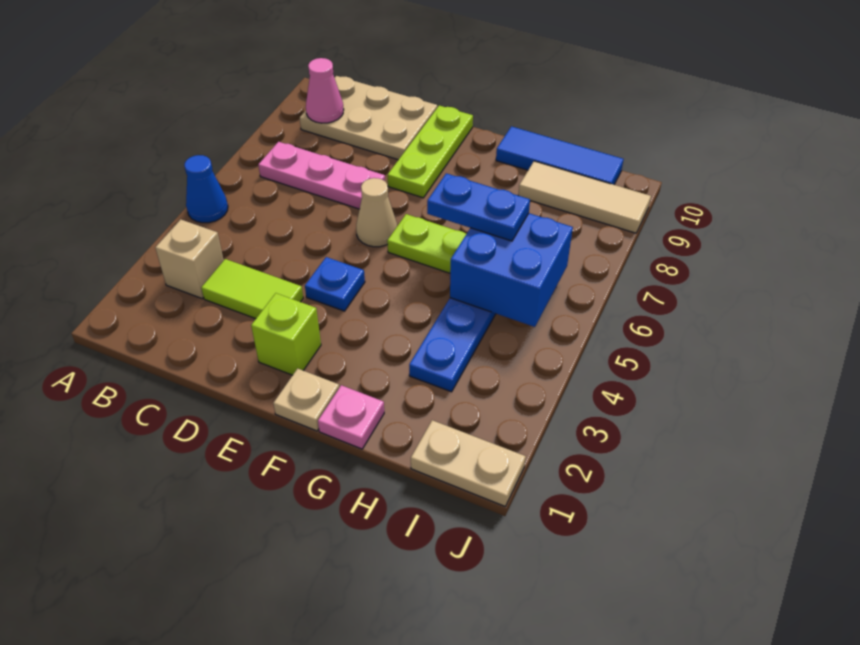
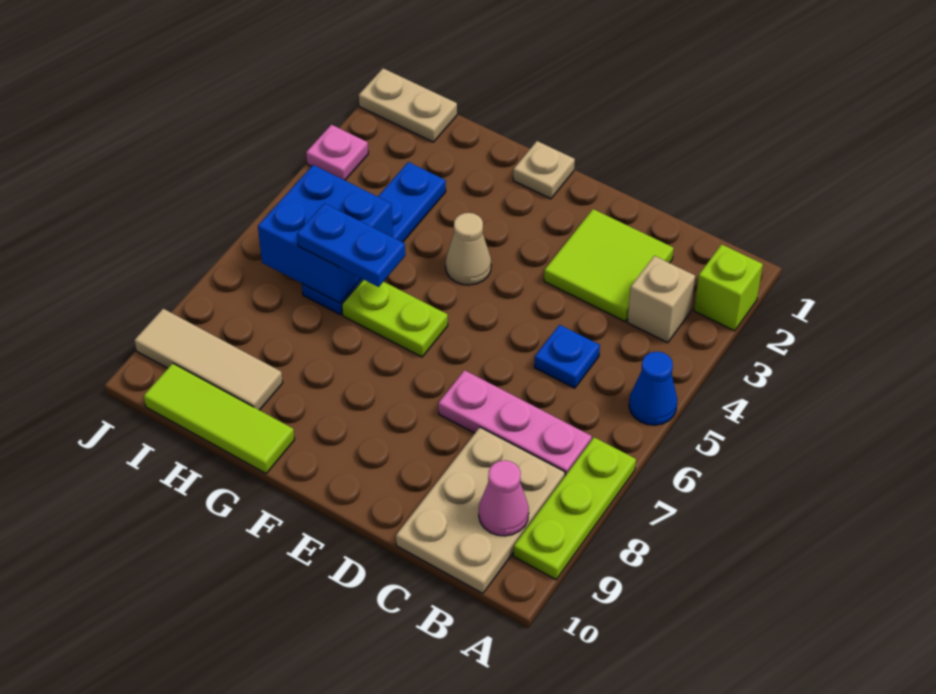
tan 2x3 plate [300,76,437,160] -> tan 2x3 plate turned to [396,427,565,593]
lime 1x2 tile [201,259,303,319] -> lime 2x2 tile [544,209,674,321]
lime 1x1 brick [251,293,321,375] -> lime 1x1 brick moved to [694,244,763,331]
blue 1x1 plate [305,257,365,311] -> blue 1x1 plate moved to [534,325,600,388]
tan 1x1 cone [356,178,397,247] -> tan 1x1 cone moved to [446,213,491,285]
lime 1x3 plate [388,106,473,198] -> lime 1x3 plate moved to [513,437,636,579]
pink 1x1 plate [318,385,384,449] -> pink 1x1 plate moved to [306,125,368,180]
blue 1x3 tile [496,126,623,185] -> lime 1x3 tile [144,363,295,473]

